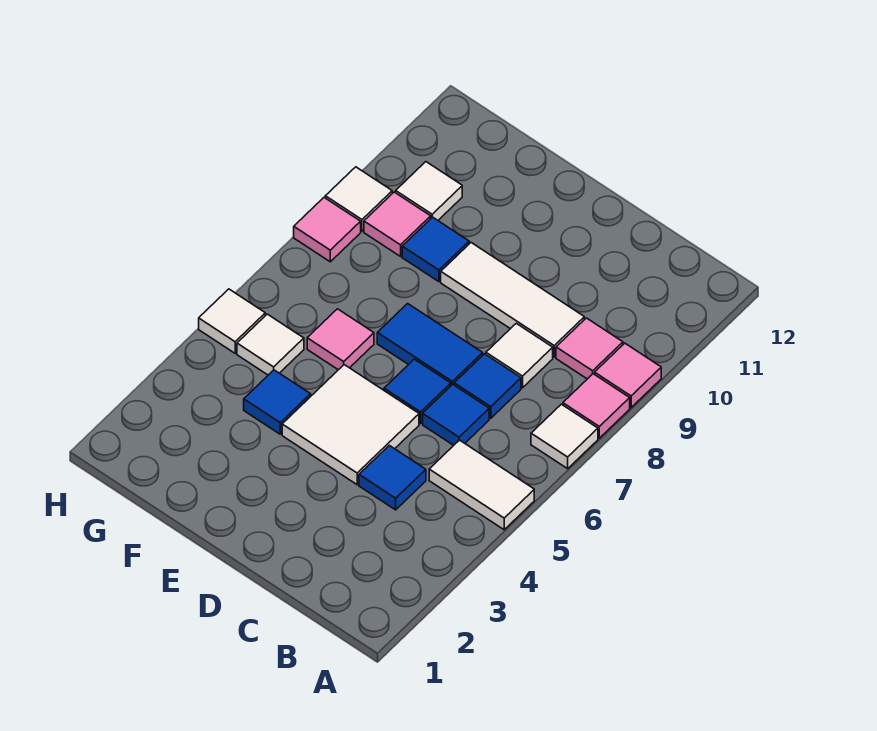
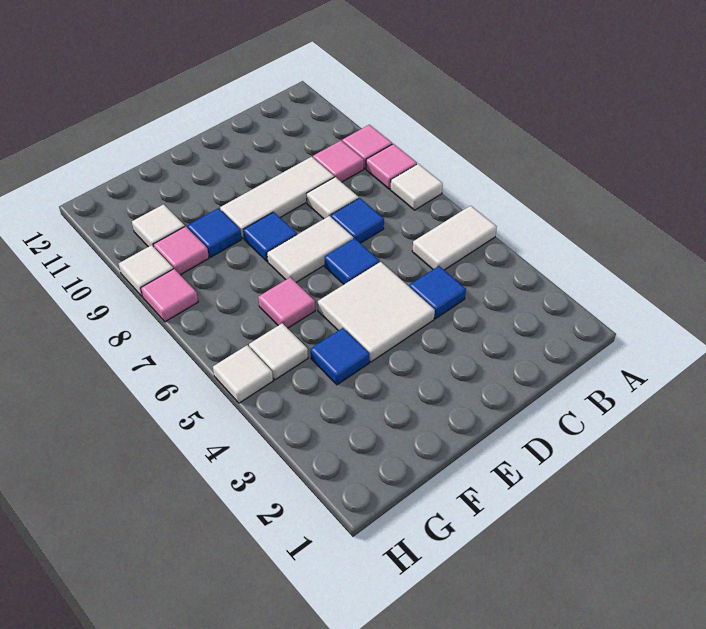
blue 1x1 tile [423,384,489,445] -> blue 1x1 tile moved to [243,212,297,261]
blue 1x2 tile [377,304,483,385] -> white 1x2 tile [267,216,353,282]

